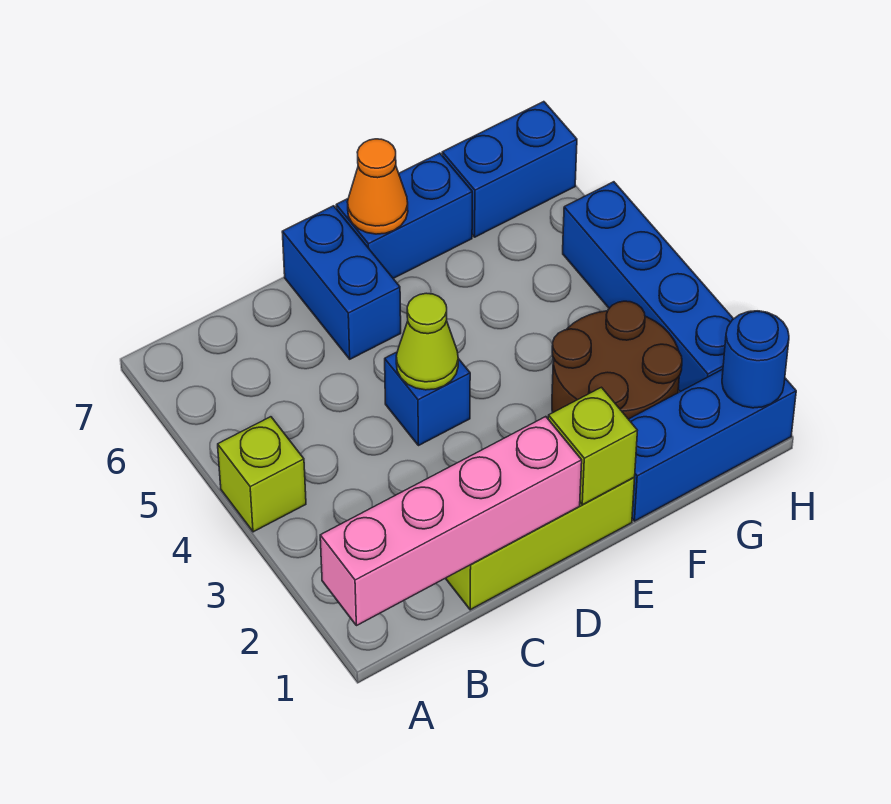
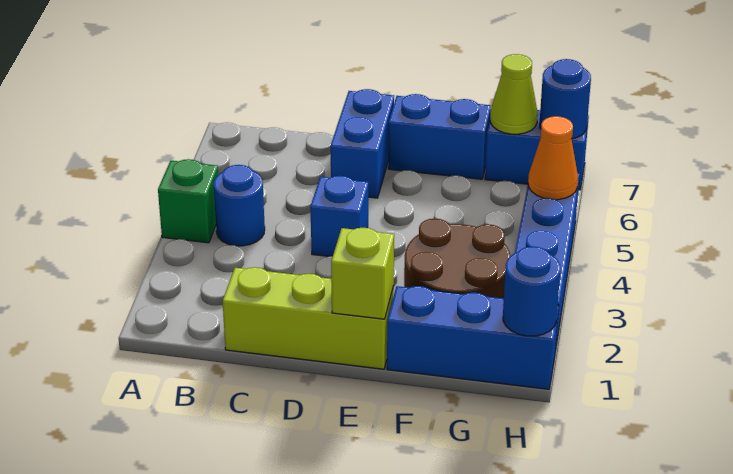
pink 1x4 brick [320,417,582,626] -> none
lime 1x1 brick [218,417,306,532] -> green 1x1 brick [158,159,218,243]
none -> blue 1x1 round brick [214,165,265,246]
lime 1x1 cone [396,293,458,390] -> lime 1x1 cone moved to [490,54,538,134]
orange 1x1 cone [347,139,408,234] -> orange 1x1 cone moved to [528,116,578,200]
none -> blue 1x1 round brick [540,59,591,139]

